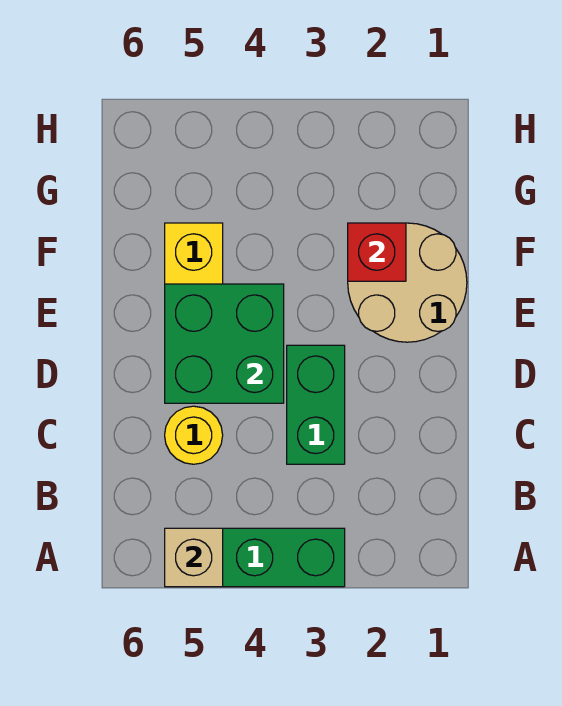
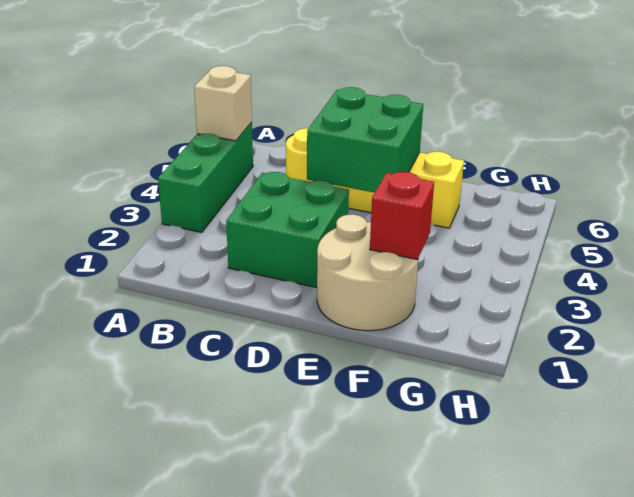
green 1x2 brick [287,345,345,464] -> green 2x2 brick [226,172,349,288]

